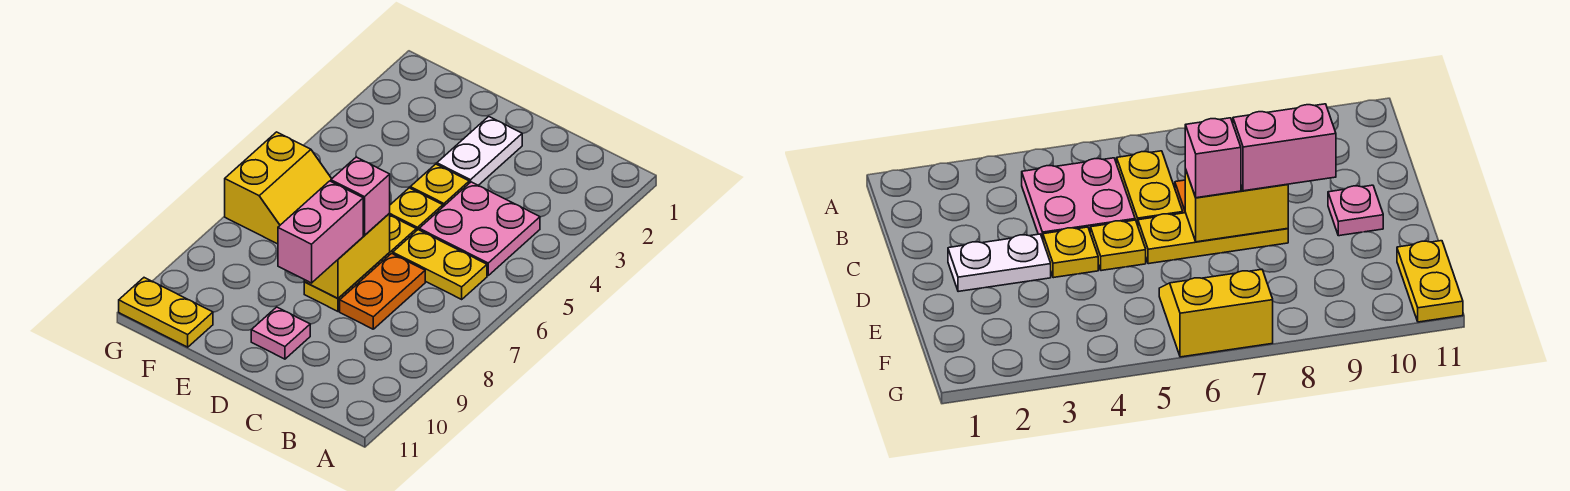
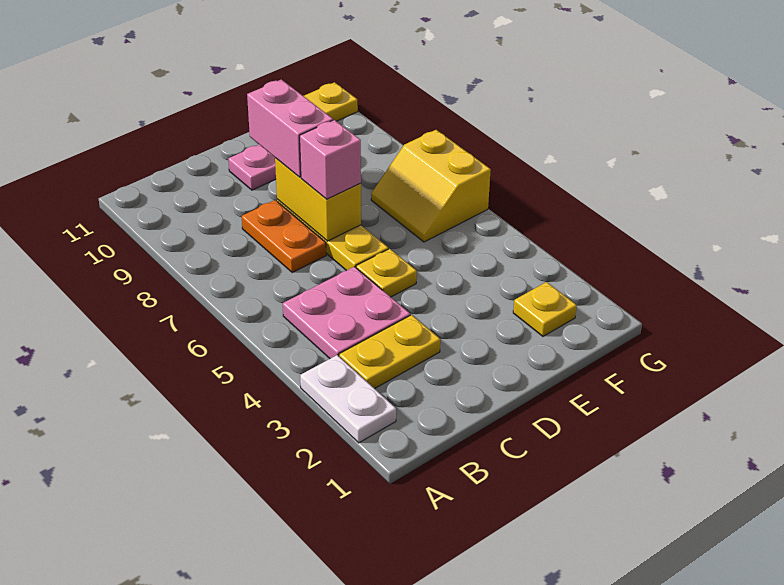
yellow 1x2 plate [393,230,487,299] -> yellow 1x2 plate moved to [339,315,440,389]
white 1x2 plate [437,116,522,185] -> white 1x2 plate moved to [300,355,396,443]
yellow 1x1 plate [410,164,469,207] -> yellow 1x1 plate moved to [513,282,577,336]

